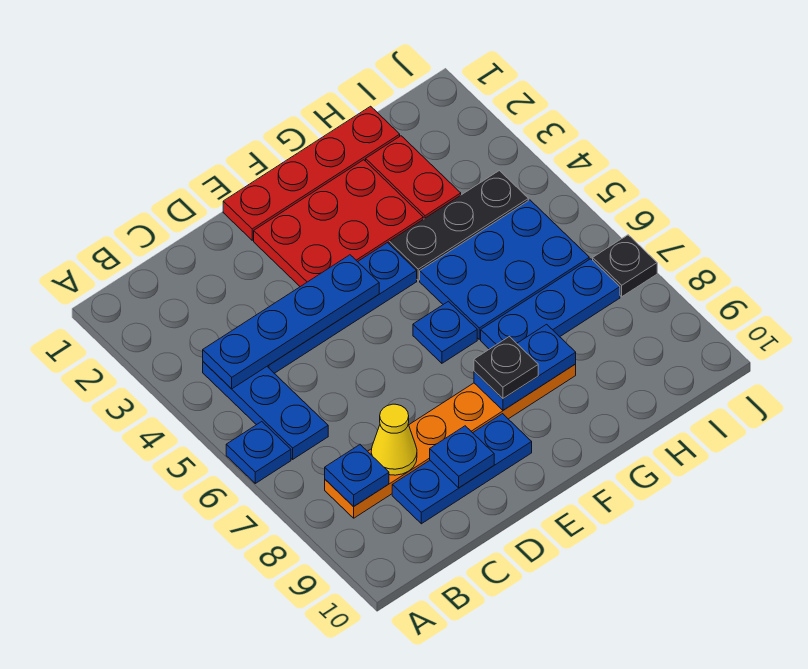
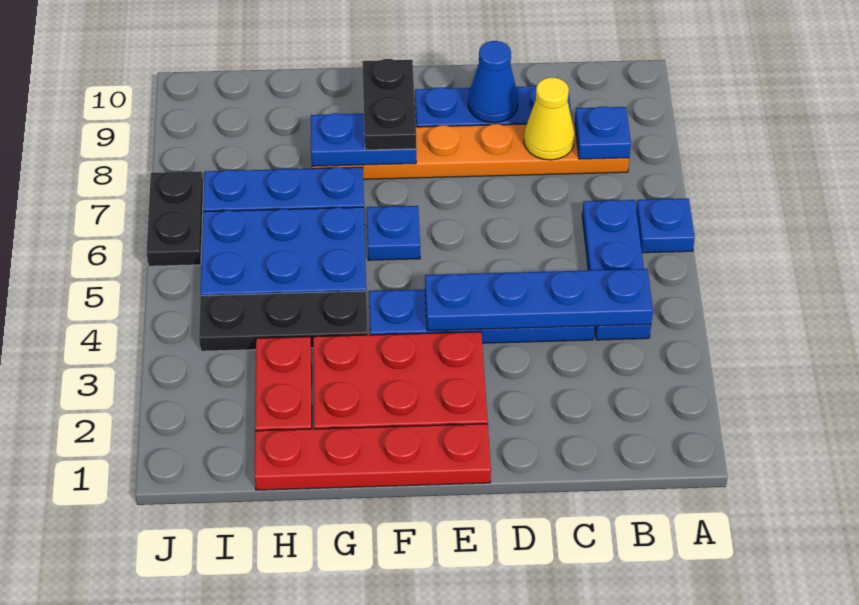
blue 1x1 plate [430,426,494,488] -> blue 1x1 cone [468,41,518,123]
black 1x1 plate [474,337,538,398] -> black 1x2 plate [362,59,416,150]
black 1x1 plate [593,235,657,297] -> black 1x2 plate [147,172,203,266]

